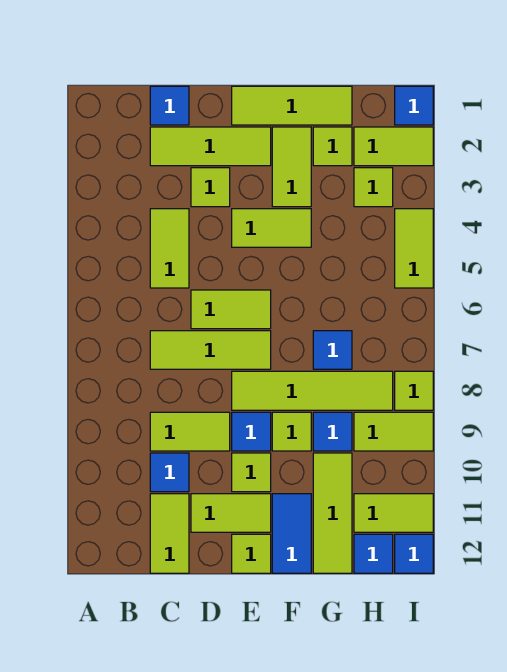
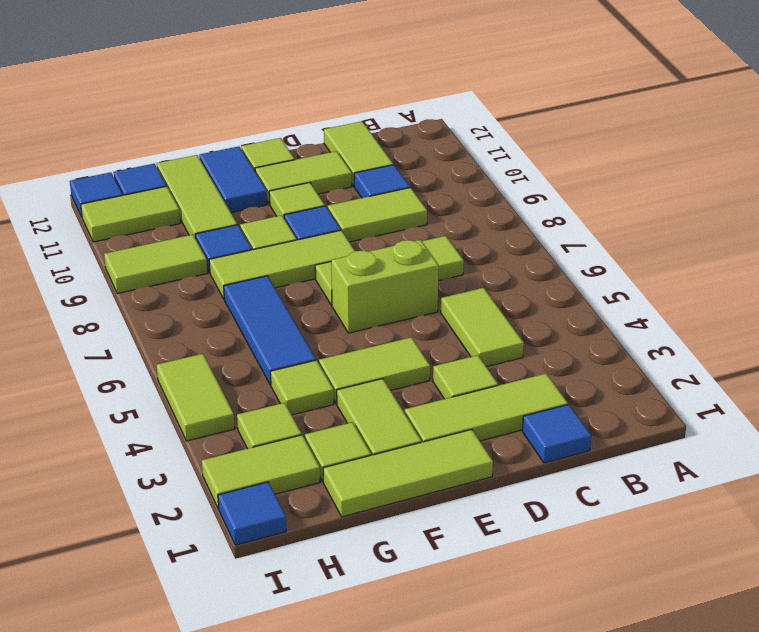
lime 1x2 tile [191,290,271,329] -> lime 1x2 brick [331,240,439,333]
lime 1x4 tile [232,371,393,410] -> lime 1x3 tile [209,230,355,299]
blue 1x1 tile [313,331,352,369] -> blue 1x3 tile [224,276,316,385]
lime 1x1 tile [395,371,433,410] -> lime 1x1 tile moved to [270,360,334,415]

